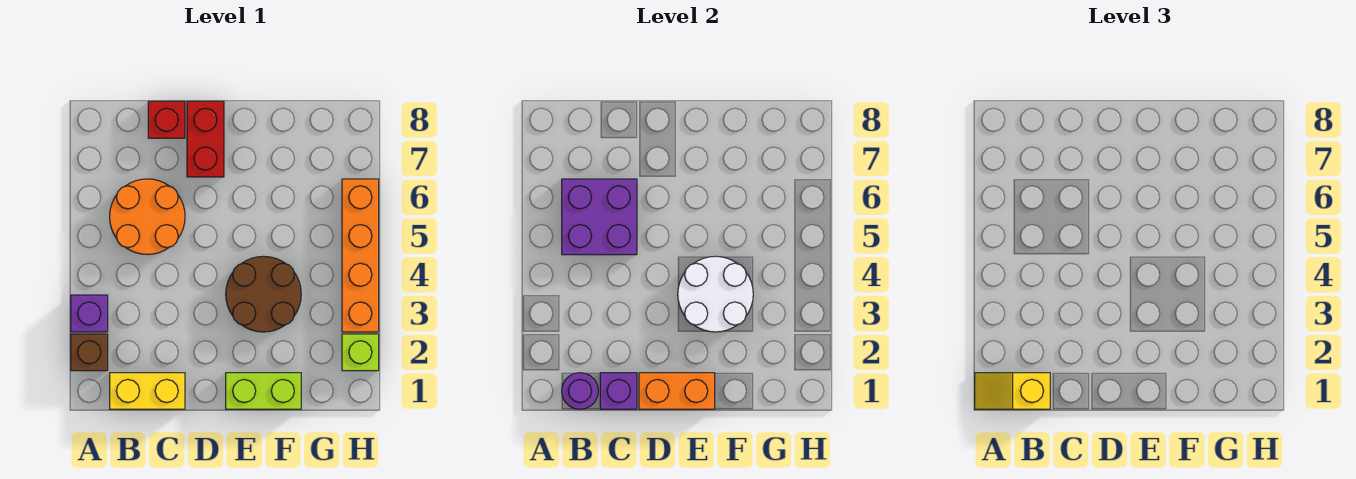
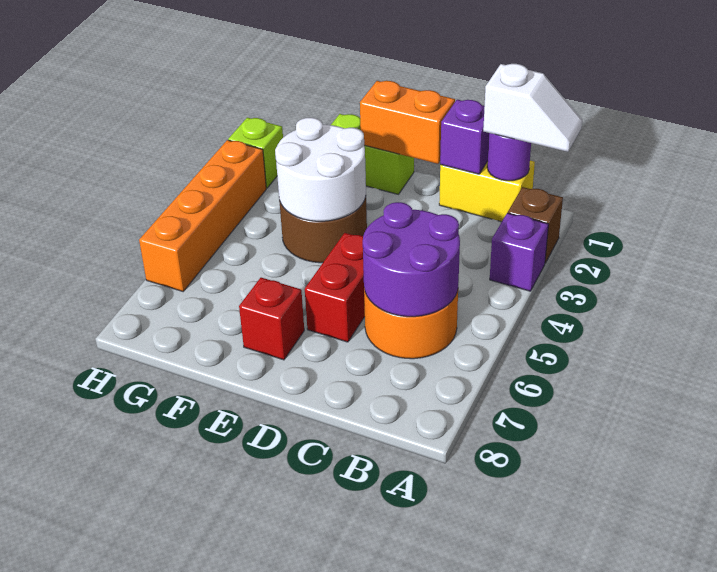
yellow 1x2 slope [975,373,1050,409] -> white 1x2 slope [483,64,582,152]
purple 2x2 brick [562,179,637,255] -> purple 2x2 round brick [363,202,460,317]
red 1x1 brick [148,101,185,138] -> red 1x1 brick moved to [239,278,304,360]
red 1x2 brick [187,101,224,177] -> red 1x2 brick moved to [305,233,365,342]

